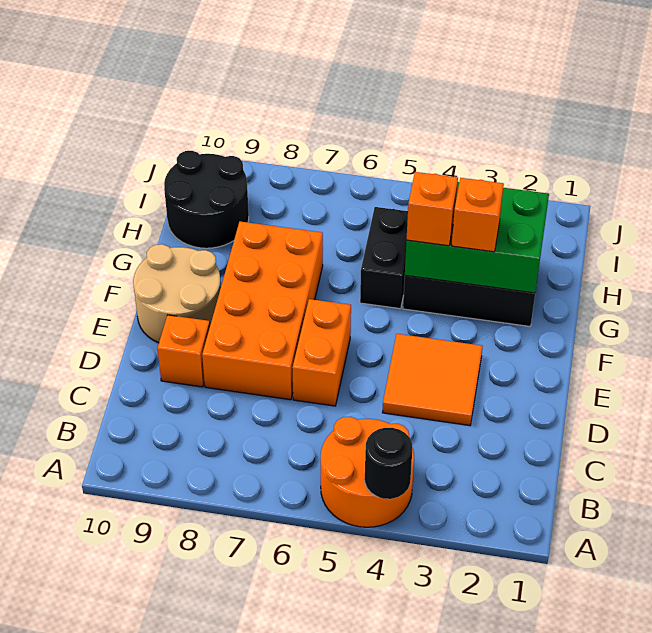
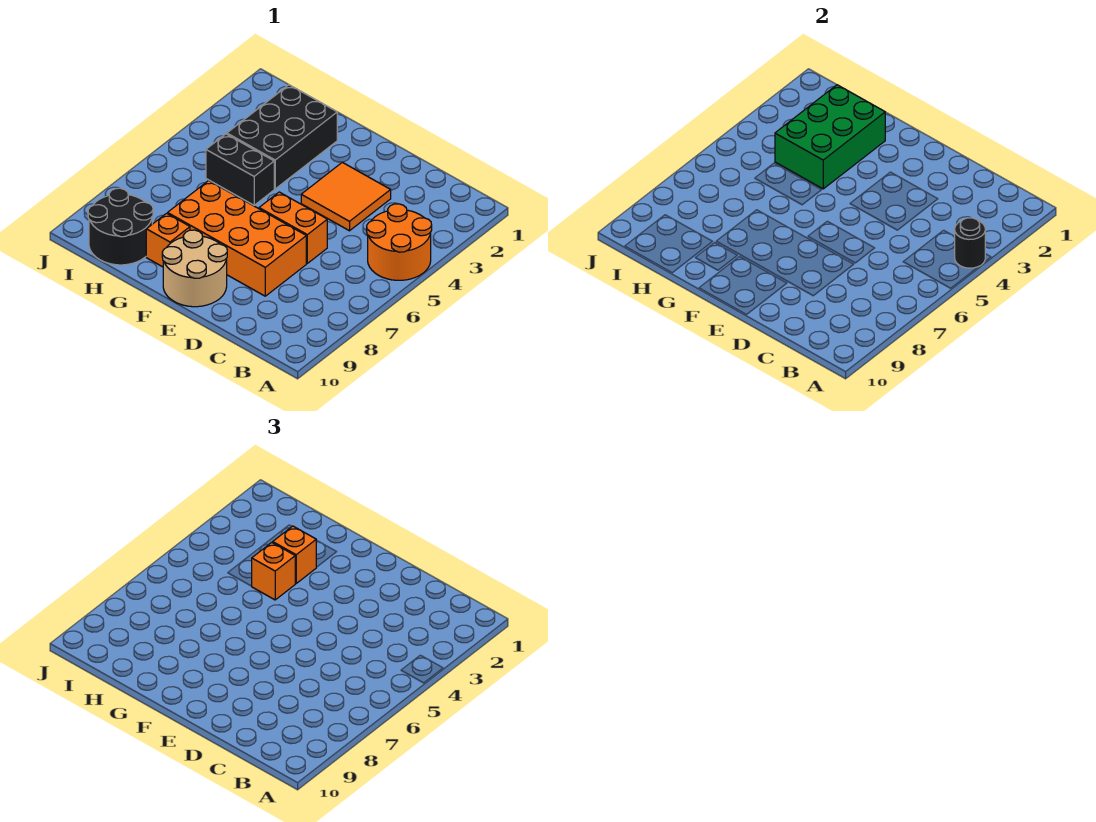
orange 1x1 brick [157,315,210,387] -> orange 1x1 brick moved to [146,213,190,267]

